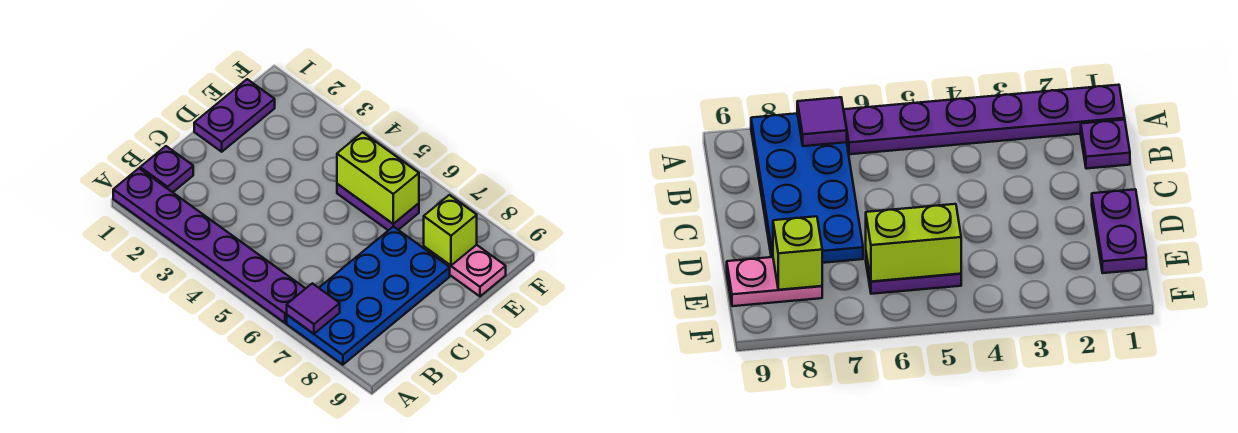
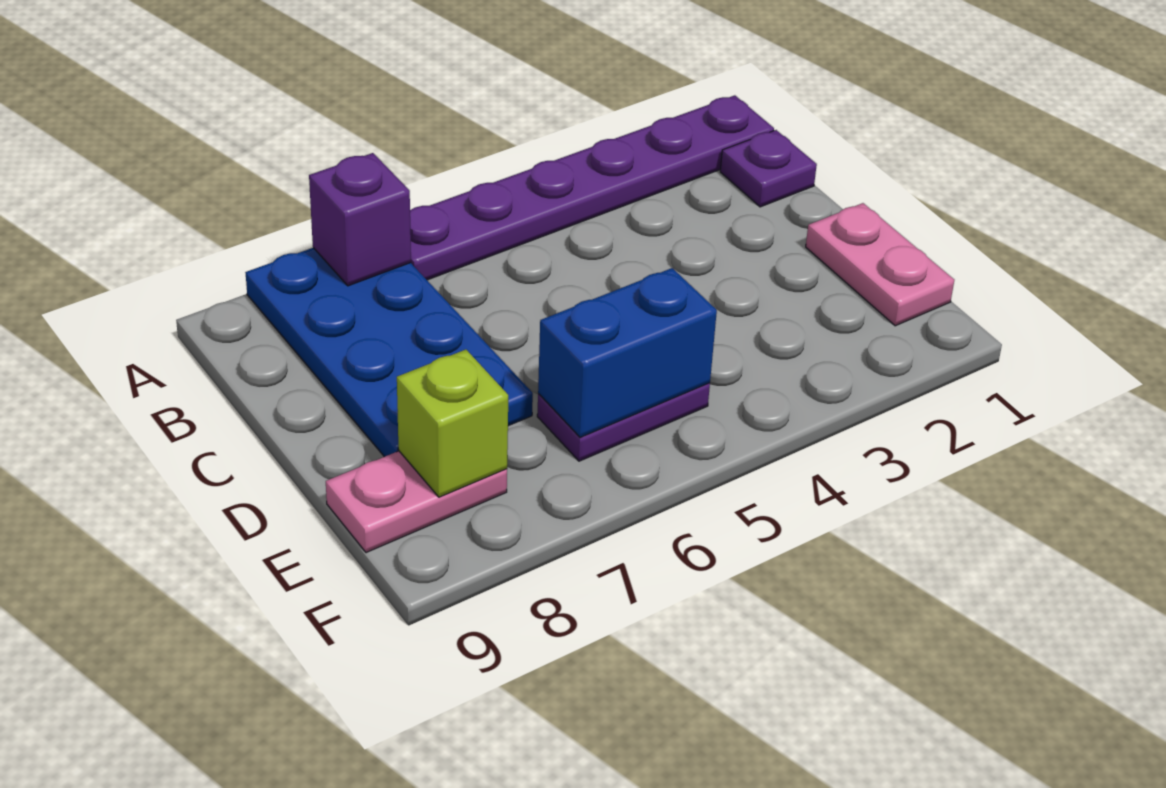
purple 1x1 tile [287,283,340,334] -> purple 1x1 brick [309,153,411,286]
purple 1x2 plate [194,79,275,152] -> pink 1x2 plate [806,203,954,326]
lime 1x2 brick [337,132,419,224] -> blue 1x2 brick [538,268,717,438]

